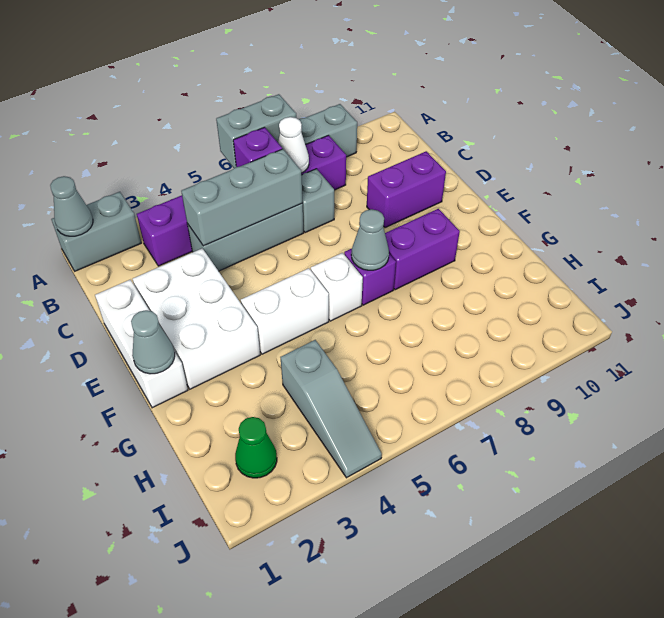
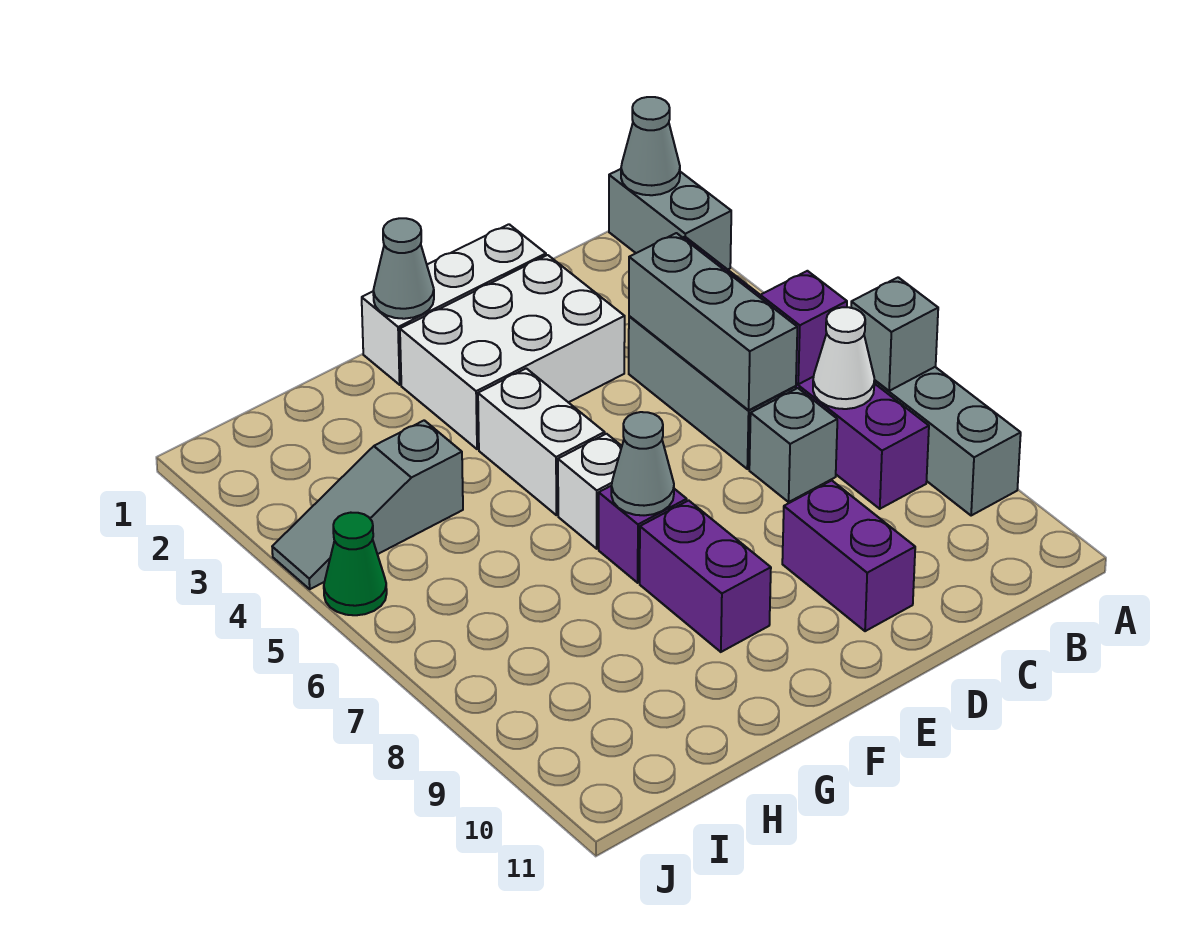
grey 1x2 brick [216,94,296,168] -> grey 1x1 brick [851,277,938,391]
green 1x1 cone [235,417,277,478] -> green 1x1 cone moved to [324,513,387,615]

